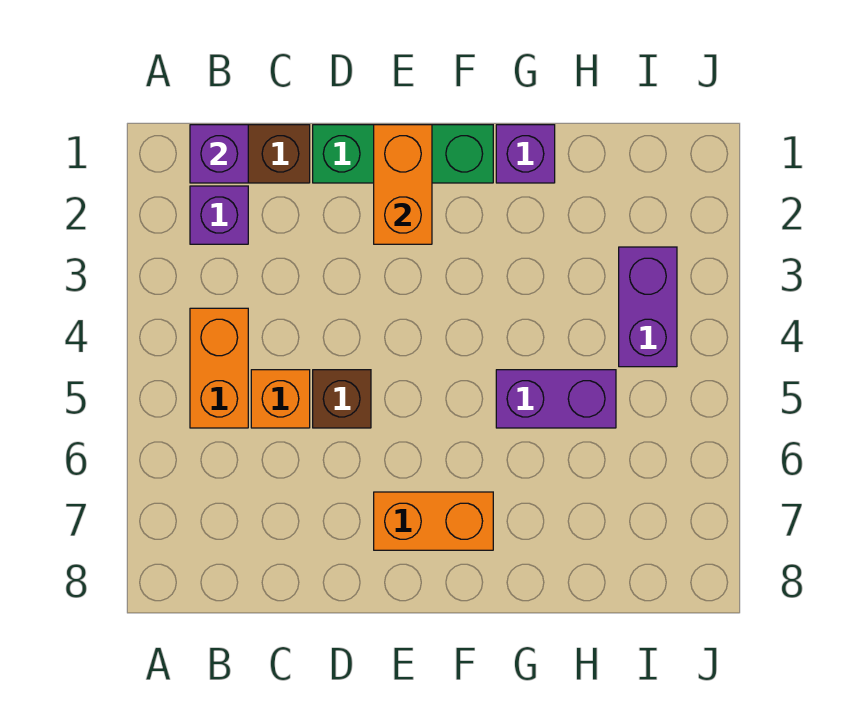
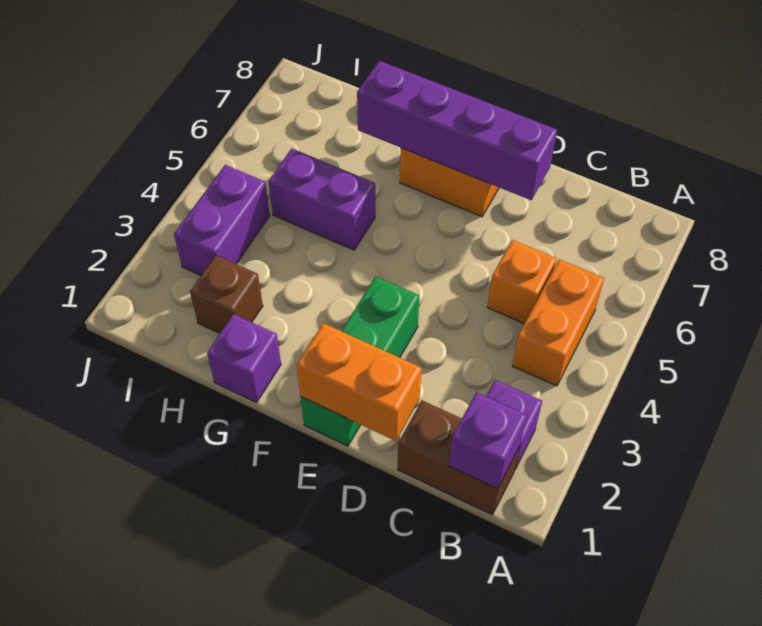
green 1x3 brick [313,125,493,183] -> green 1x3 brick turned to [301,276,419,446]
brown 1x1 brick [313,370,371,428] -> brown 1x1 brick moved to [190,255,263,333]
none -> purple 1x4 brick [357,61,557,200]
orange 1x2 brick [374,125,432,244] -> orange 1x2 brick turned to [297,323,421,441]

